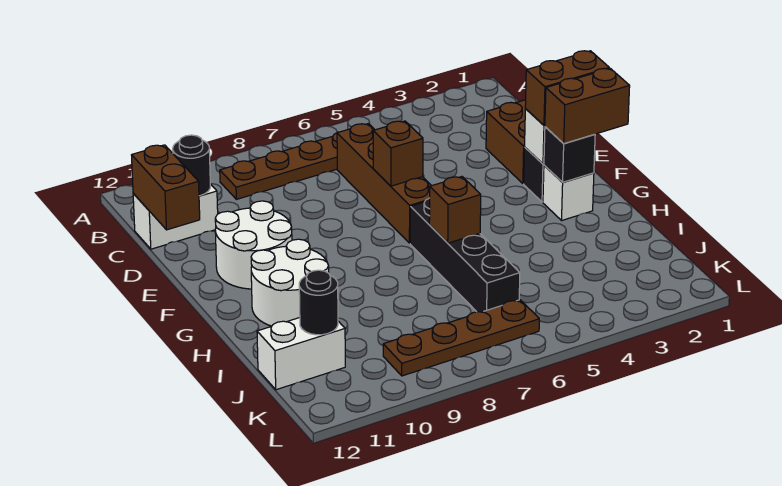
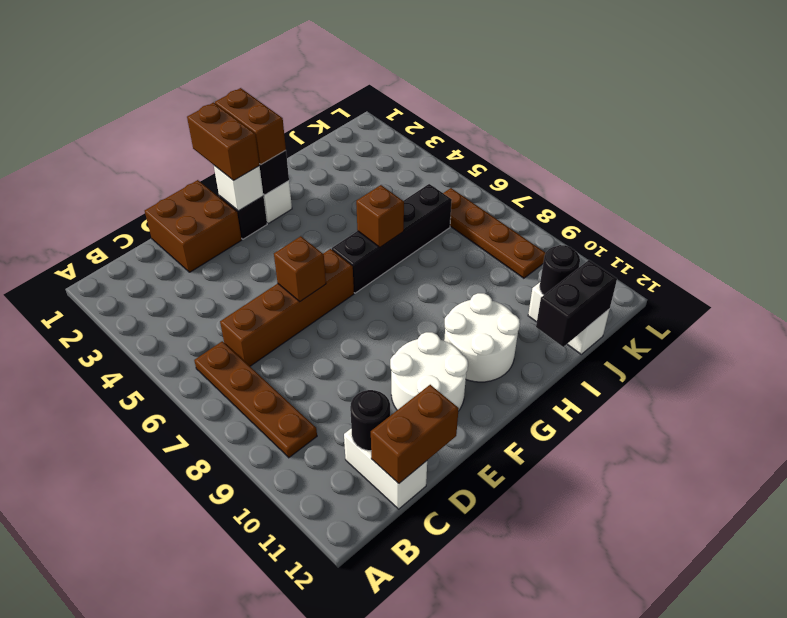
none -> black 1x2 brick [536,260,617,347]

